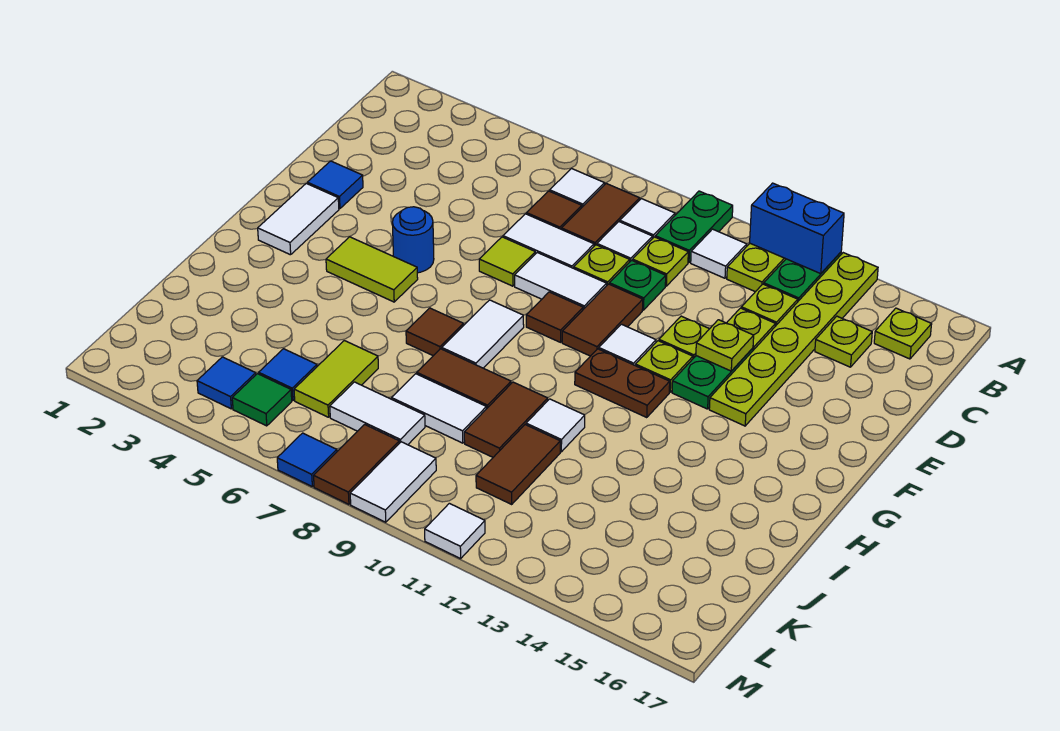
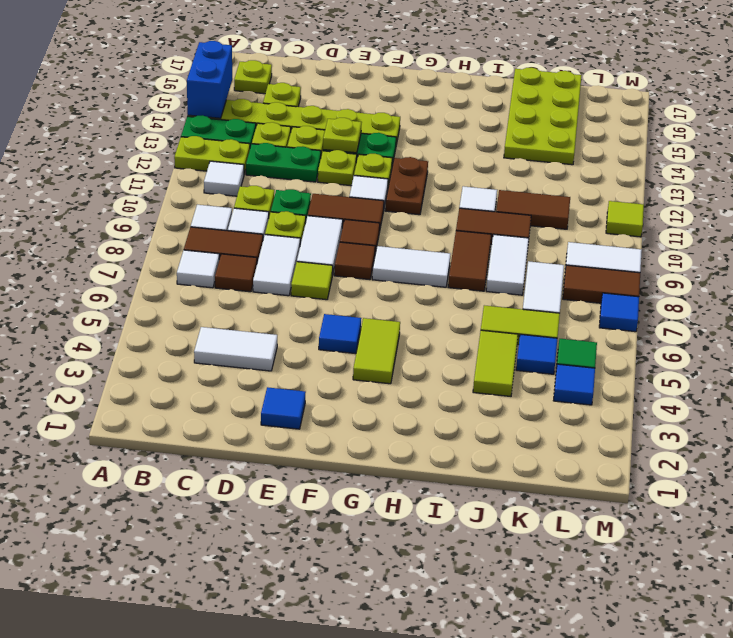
green 1x2 plate [655,191,733,263] -> green 1x2 plate moved to [246,143,321,182]
blue 1x2 brick [750,183,844,274] -> blue 1x2 brick moved to [187,41,232,118]
white 1x2 tile [258,183,339,255] -> white 1x2 tile moved to [194,327,277,371]
blue 1x1 round brick [392,207,434,273] -> blue 1x1 tile [319,314,361,354]
brown 1x1 tile [406,308,463,356] -> brown 1x1 tile moved to [334,242,375,280]
none -> lime 1x2 tile [473,330,518,396]
none -> lime 2x4 plate [504,67,582,165]
white 1x1 tile [425,503,485,559] -> lime 1x1 tile [606,201,644,237]

